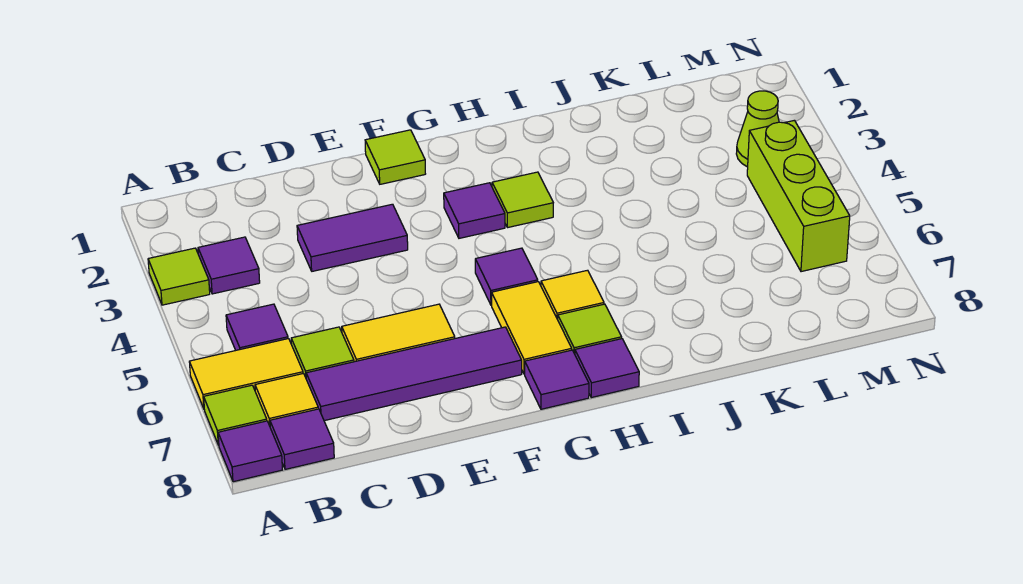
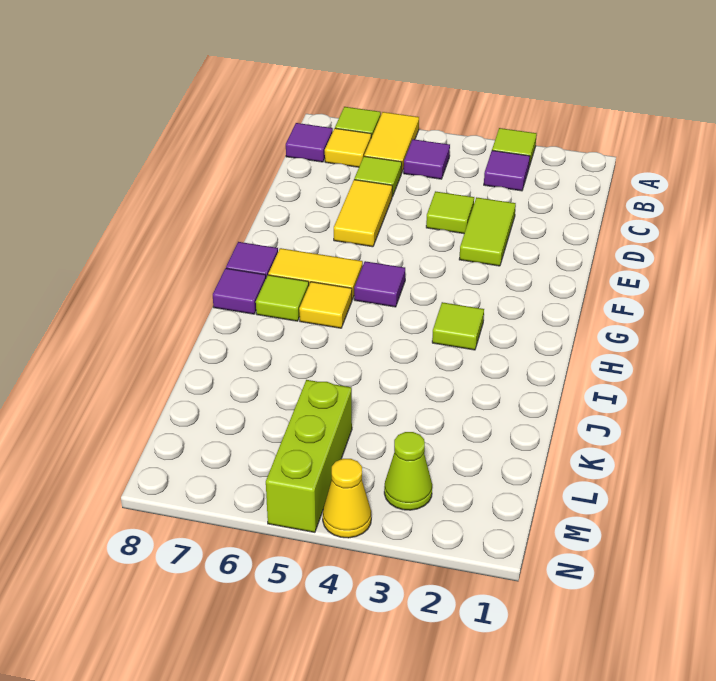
purple 1x1 tile [218,421,282,482] -> none
purple 1x4 tile [306,327,522,421] -> none
purple 1x2 tile [297,204,408,271] -> lime 1x2 tile [459,197,516,266]
lime 1x1 tile [365,130,425,184] -> lime 1x1 tile moved to [426,191,474,234]
purple 1x1 tile [444,183,505,238] -> none
lime 1x3 brick [747,120,850,272] -> lime 1x3 brick turned to [266,380,352,532]
none -> yellow 1x1 cone [323,459,371,538]

